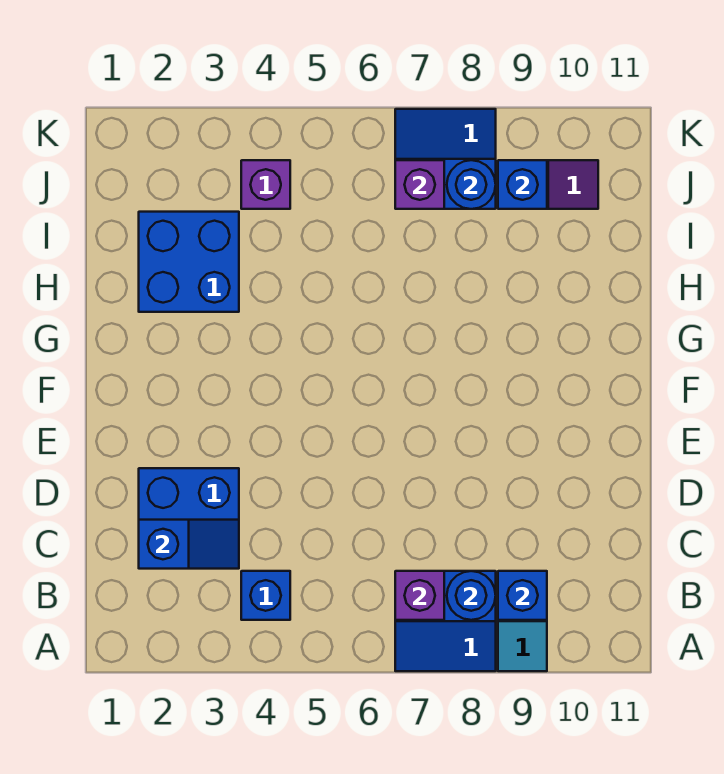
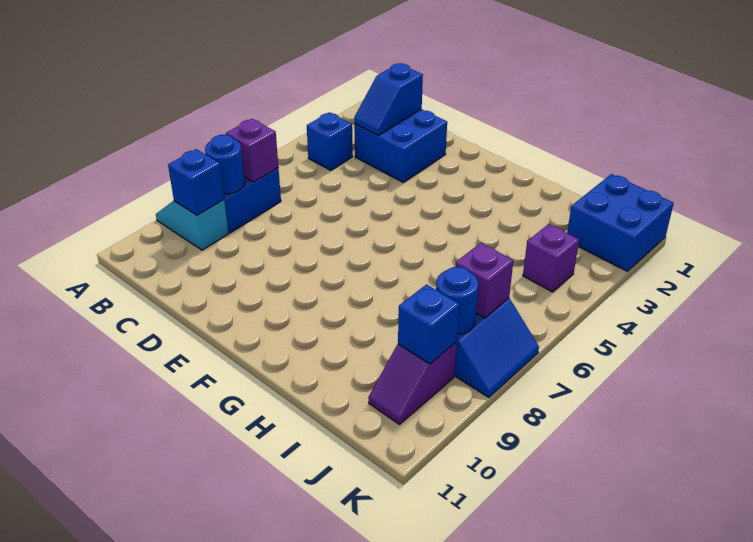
blue 2x2 brick [139,212,239,312] -> blue 2x2 brick moved to [567,174,674,272]

